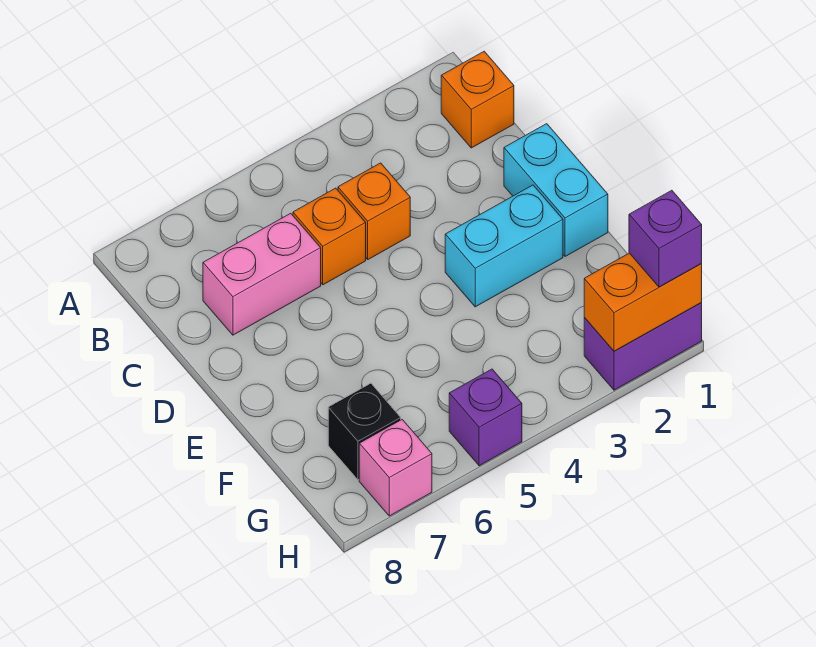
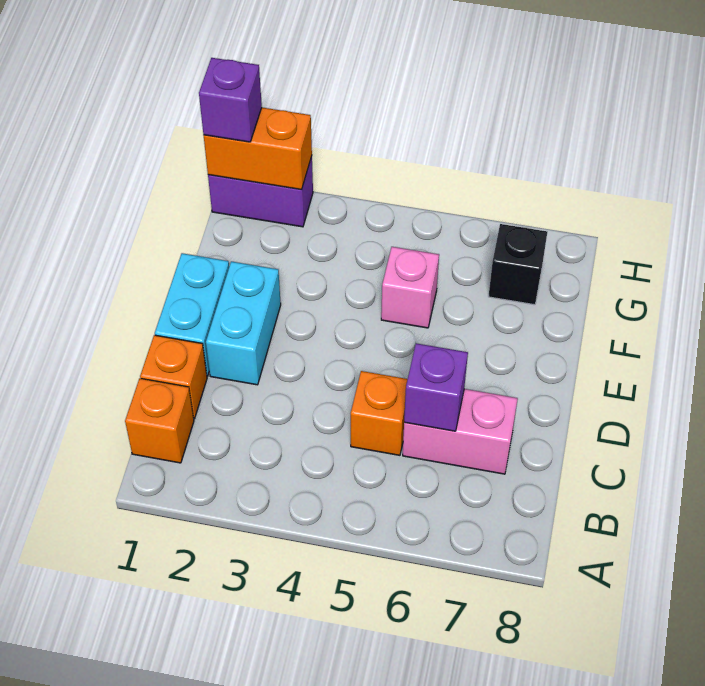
orange 1x1 brick [338,163,410,259] -> orange 1x1 brick moved to [140,335,207,419]
cyan 1x2 brick [445,185,563,307] -> cyan 1x2 brick turned to [206,261,281,385]
purple 1x1 brick [449,369,522,466] -> purple 1x1 brick moved to [404,343,468,431]
pink 1x1 brick [359,420,432,516] -> pink 1x1 brick moved to [381,247,439,328]

